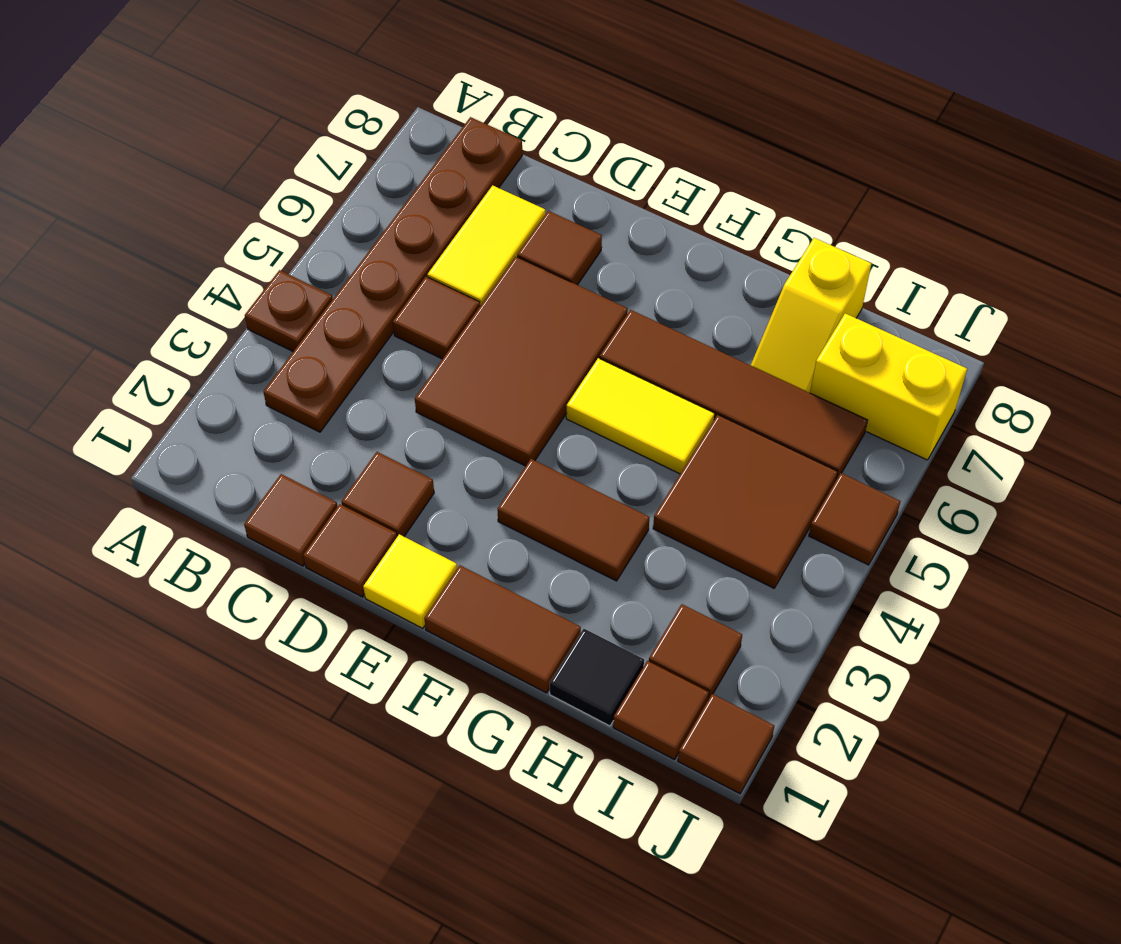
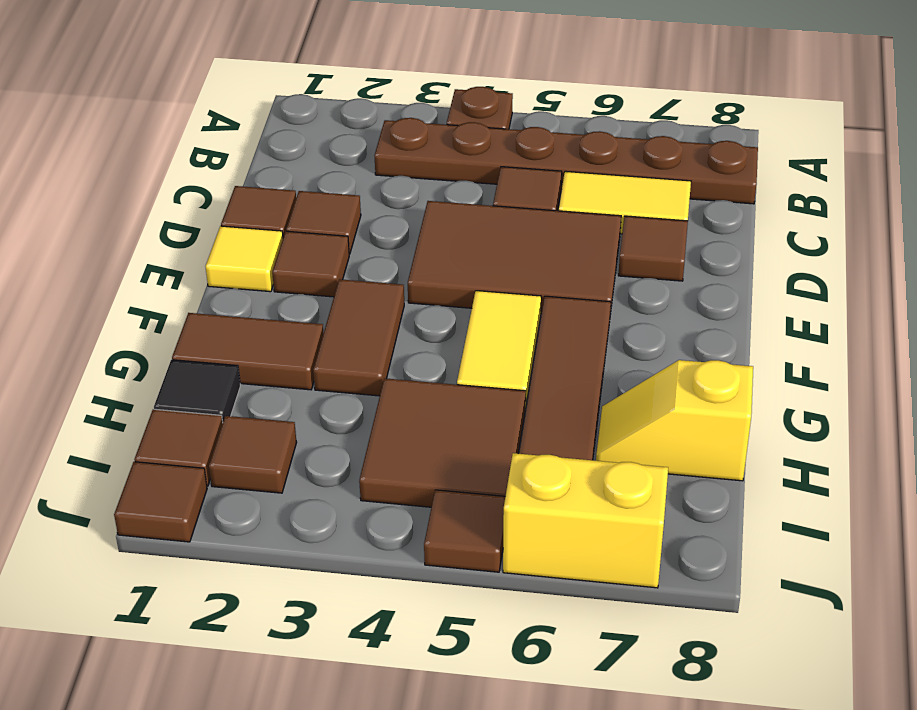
brown 1x1 tile [244,474,337,566] -> brown 1x1 tile moved to [272,231,349,297]
brown 1x2 tile [424,565,581,693] -> brown 1x2 tile turned to [172,313,324,390]
yellow 1x2 brick [810,313,967,460] -> yellow 1x2 brick turned to [503,453,668,588]

